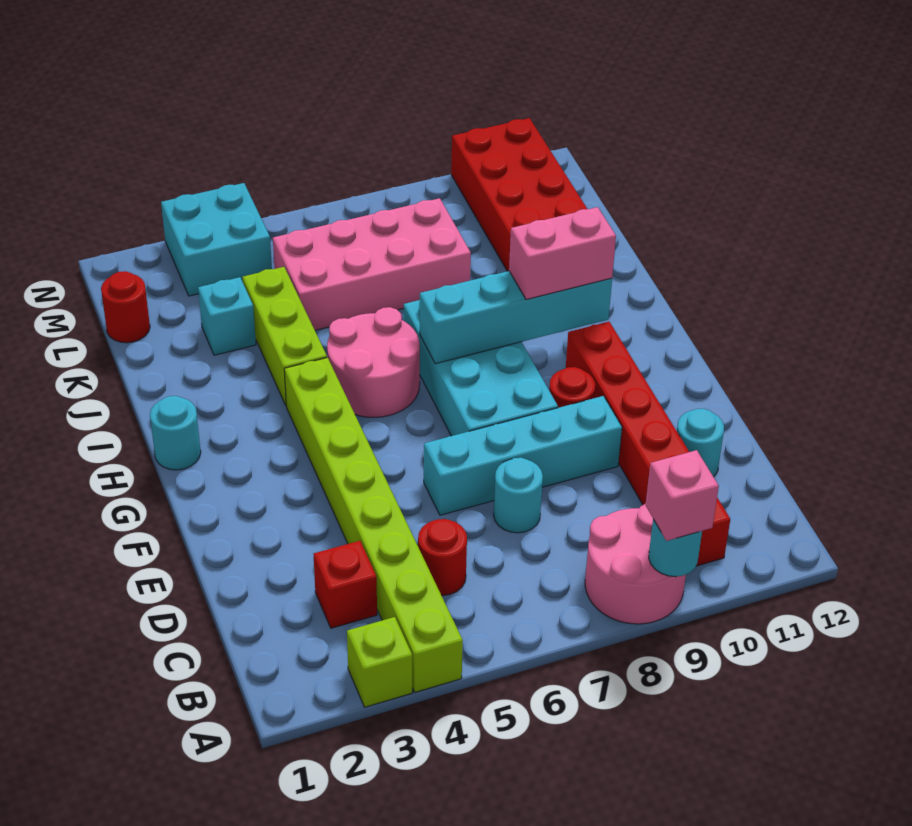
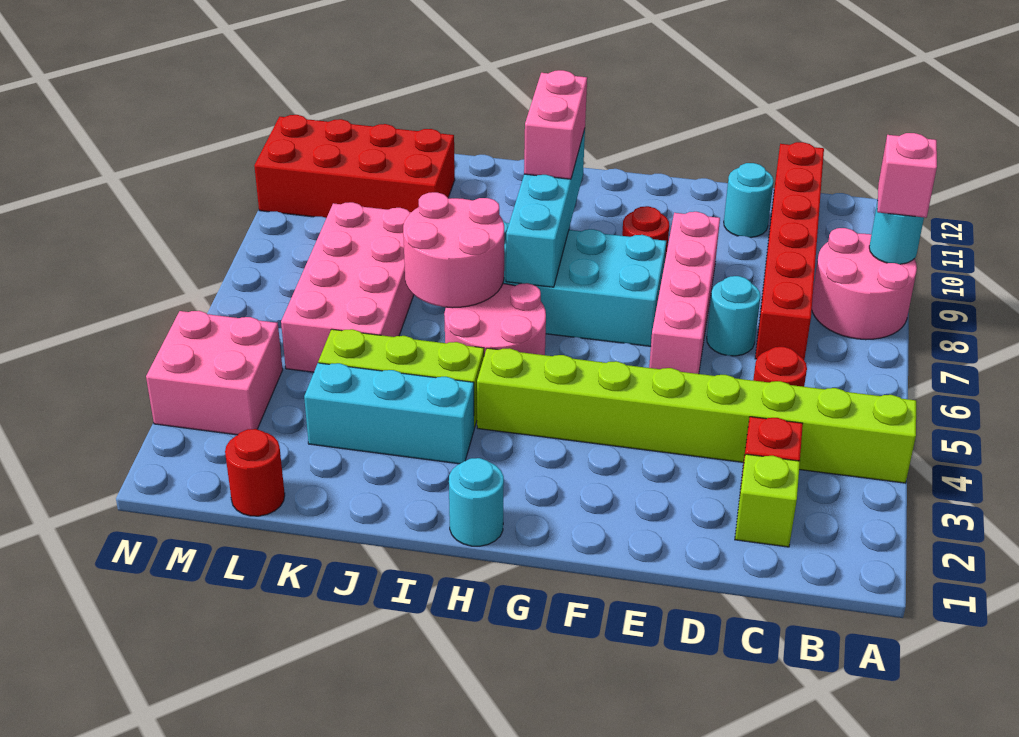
lime 1x1 brick [347,617,412,707] -> lime 1x1 brick moved to [735,454,800,547]
red 1x6 brick [566,322,730,566] -> red 1x6 brick turned to [755,142,824,360]
cyan 1x4 brick [424,396,622,515] -> pink 1x4 brick [649,212,720,374]
none -> pink 2x2 round brick [403,192,504,308]
cyan 1x1 brick [198,277,256,355] -> cyan 1x3 brick [304,363,474,464]
cyan 2x2 brick [161,183,272,296] -> pink 2x2 brick [146,311,283,435]

